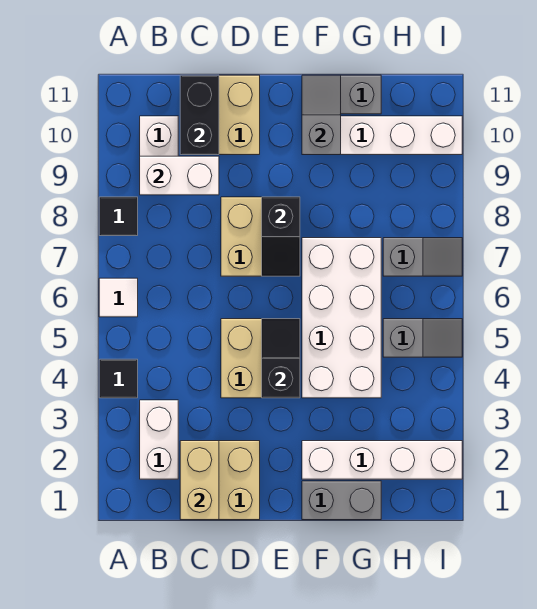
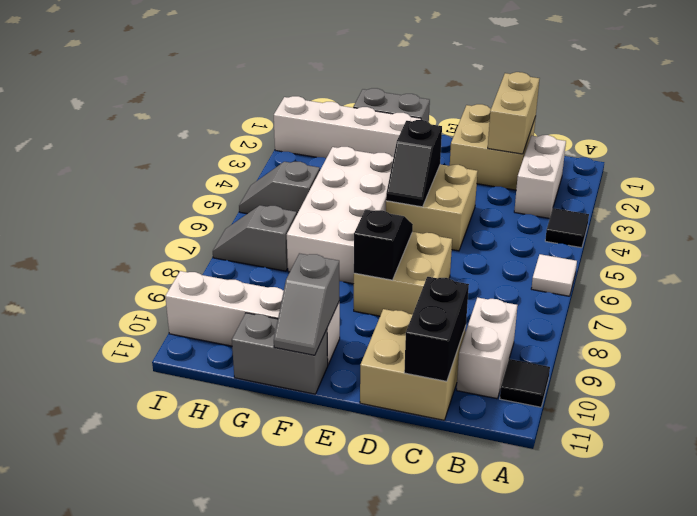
black 1x1 tile [99,197,138,236] -> black 1x1 tile moved to [500,359,550,407]
white 1x2 brick [140,156,219,195] -> none

